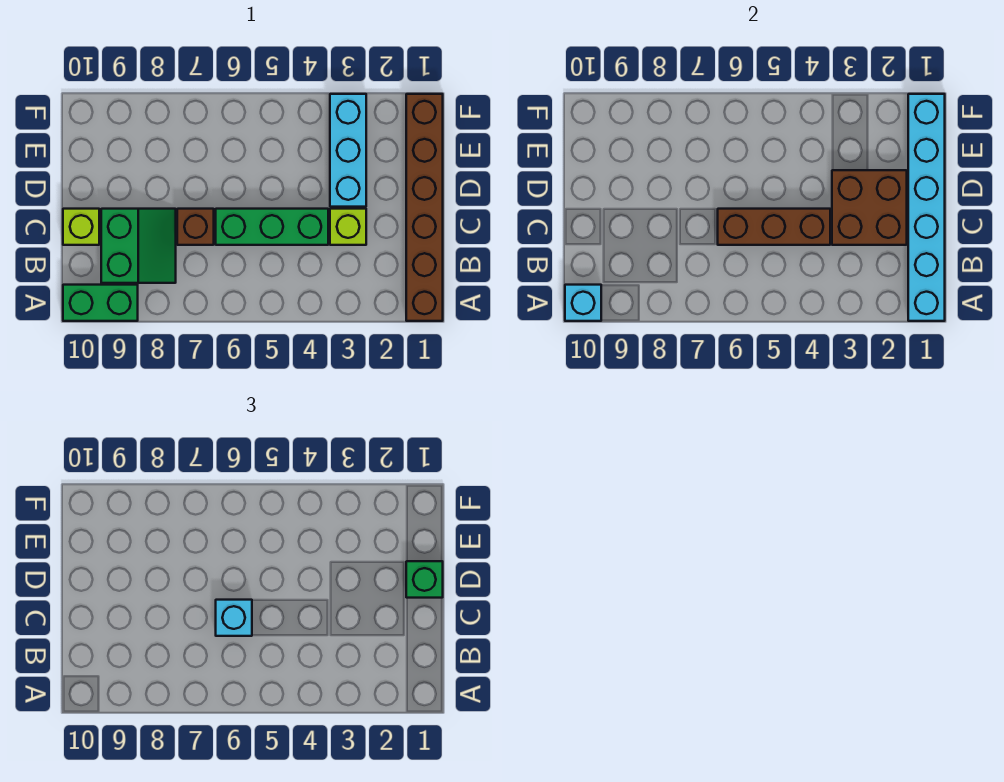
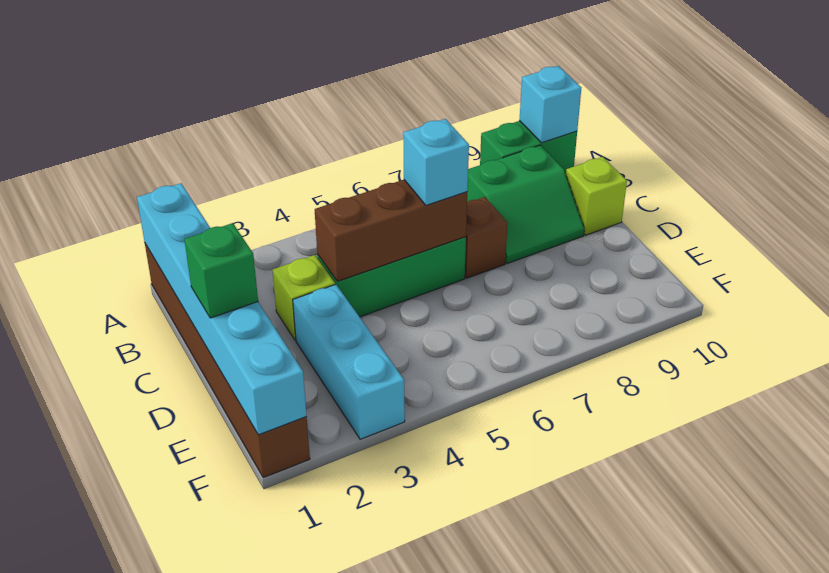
green 2x2 slope [101,209,176,283] -> green 2x2 slope turned to [467,145,584,264]
brown 2x2 brick [832,170,907,245] -> none

